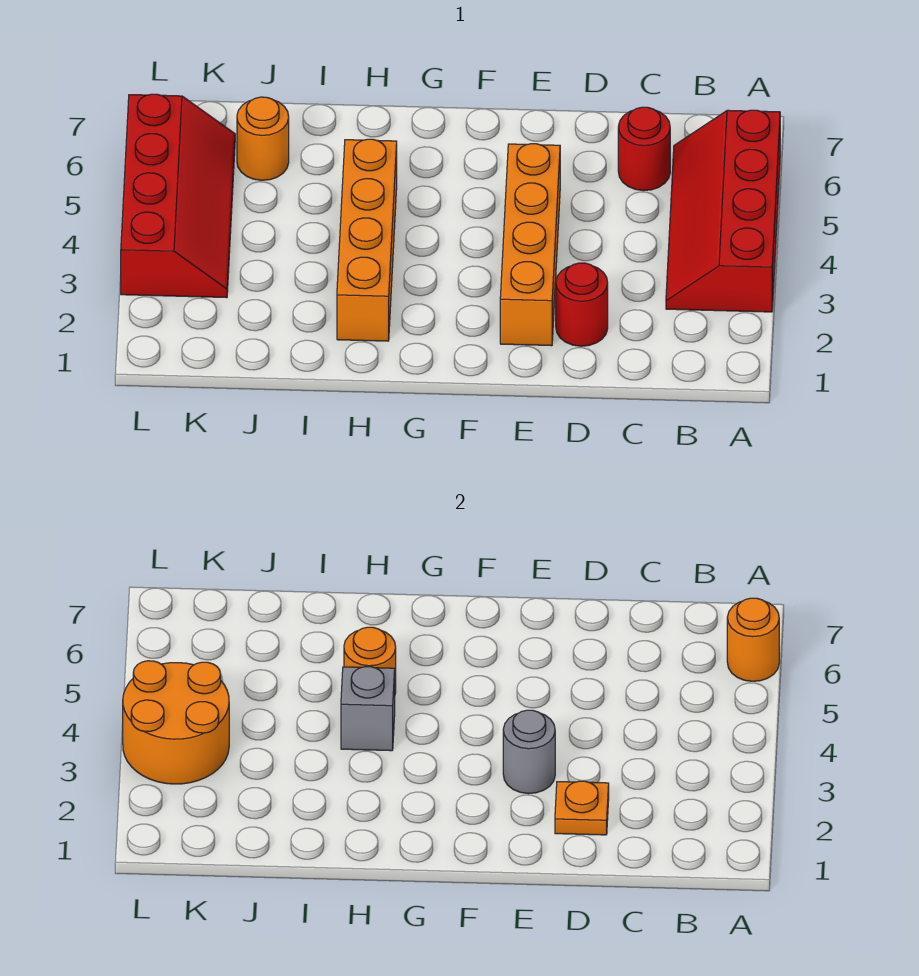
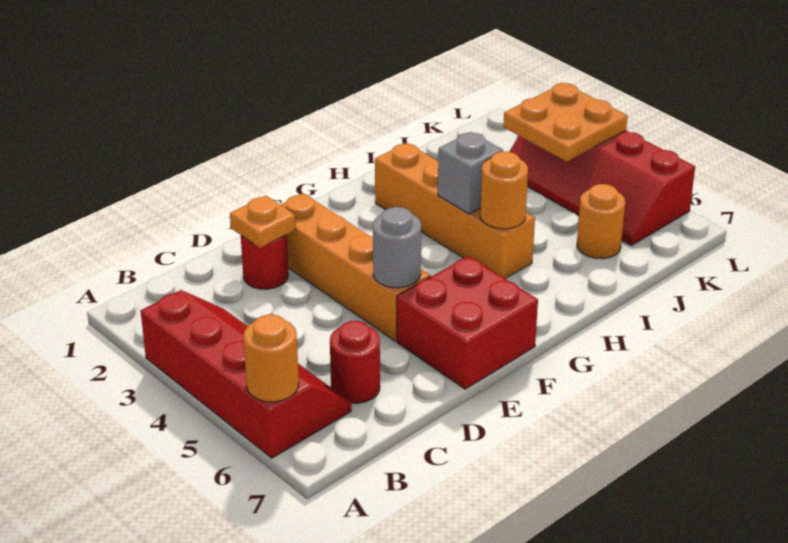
grey 1x1 round brick [503,710,555,794] -> grey 1x1 round brick moved to [373,207,421,288]
none -> red 2x2 brick [397,256,538,389]
orange 2x2 round brick [123,661,229,784] -> orange 2x2 plate [503,83,627,162]

